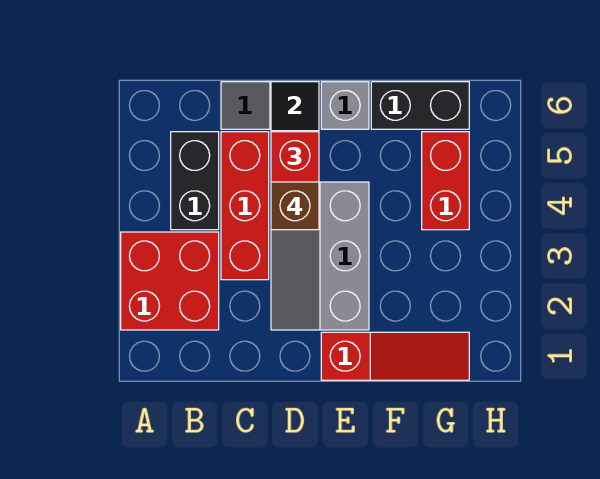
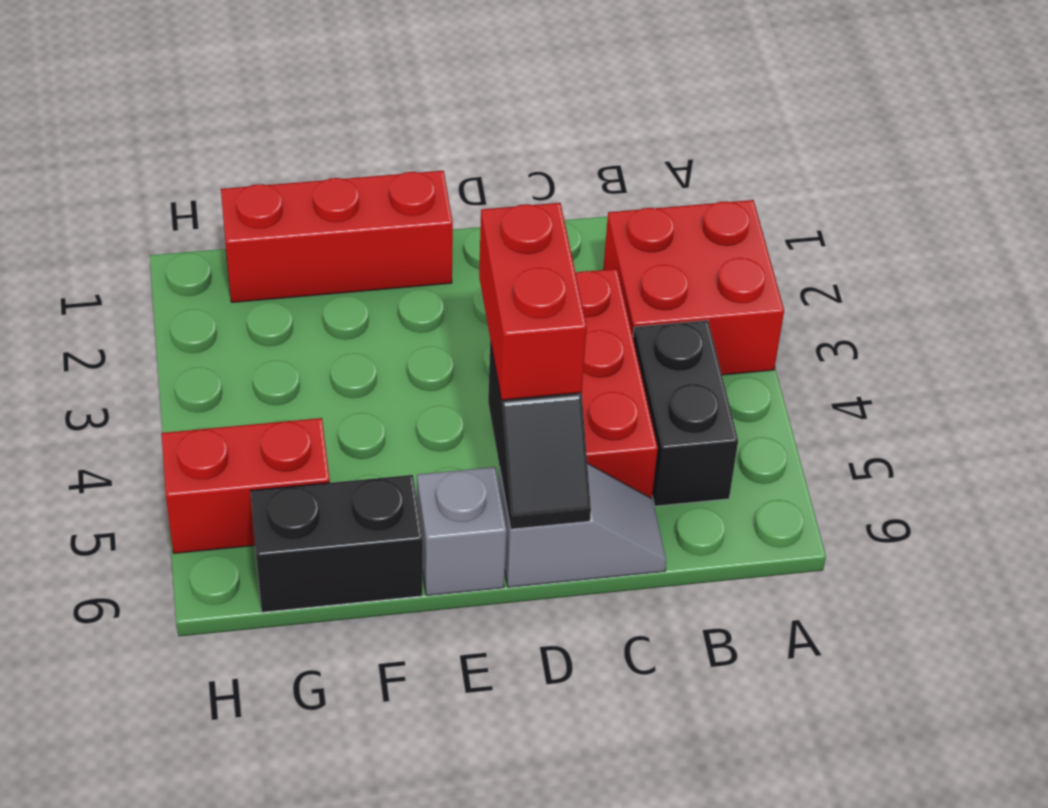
grey 2x3 slope [271,182,369,330] -> none
brown 1x1 brick [271,182,319,230] -> none
red 1x3 slope [321,332,469,380] -> red 1x3 brick [221,171,453,303]
red 1x2 brick [422,132,469,230] -> red 1x2 brick turned to [161,418,330,553]

